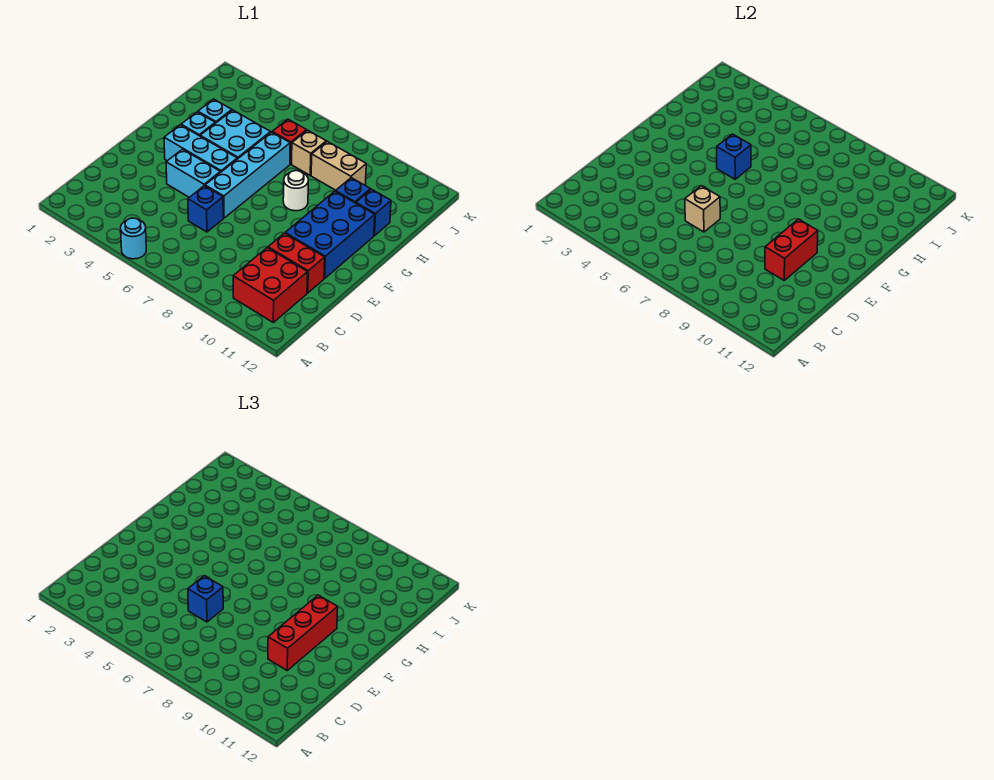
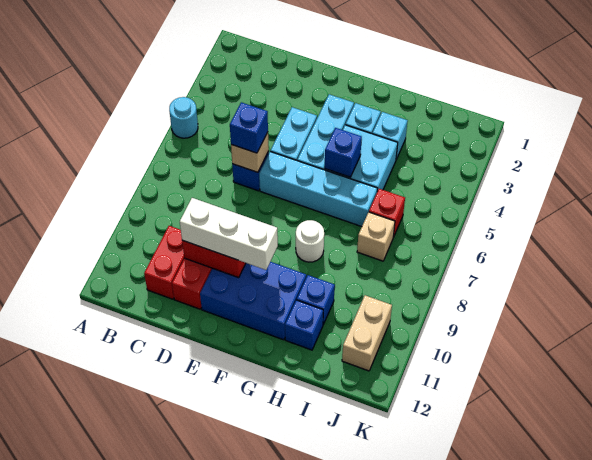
red 2x2 brick [233,248,308,322] -> red 1x2 brick [144,226,184,299]
red 1x3 brick [268,595,338,670] -> white 1x3 brick [180,198,278,270]
tan 1x2 brick [311,141,366,190] -> tan 1x2 brick moved to [342,295,392,371]

